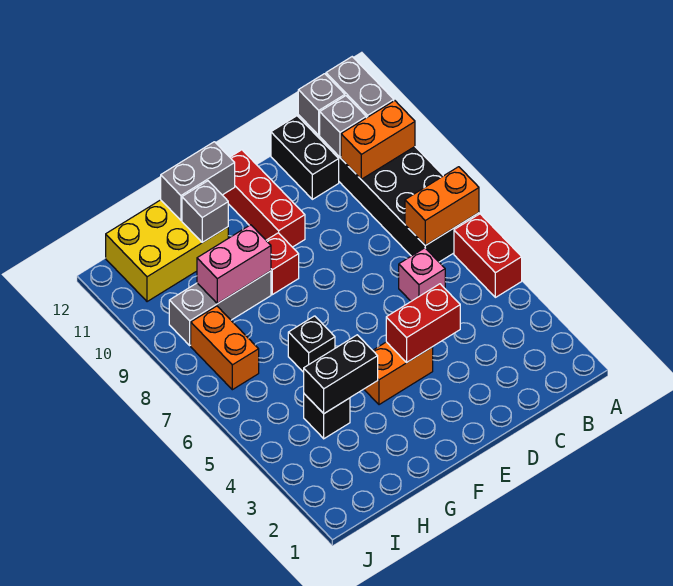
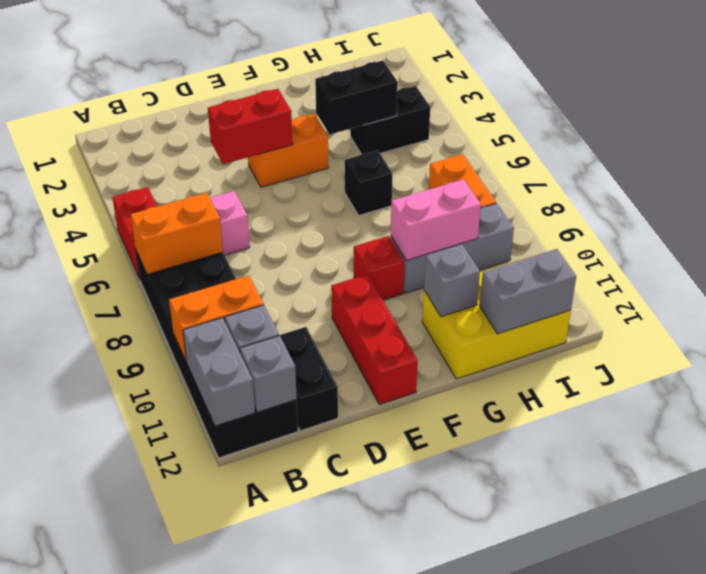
grey 1x2 brick [161,142,235,220] -> grey 1x2 brick moved to [480,249,576,334]
black 1x1 brick [304,394,350,439] -> black 1x2 brick [350,86,430,154]

